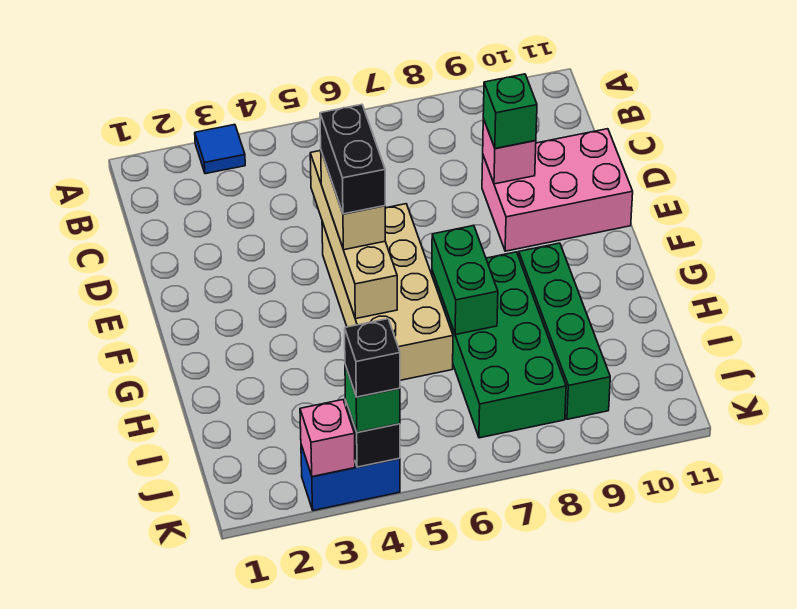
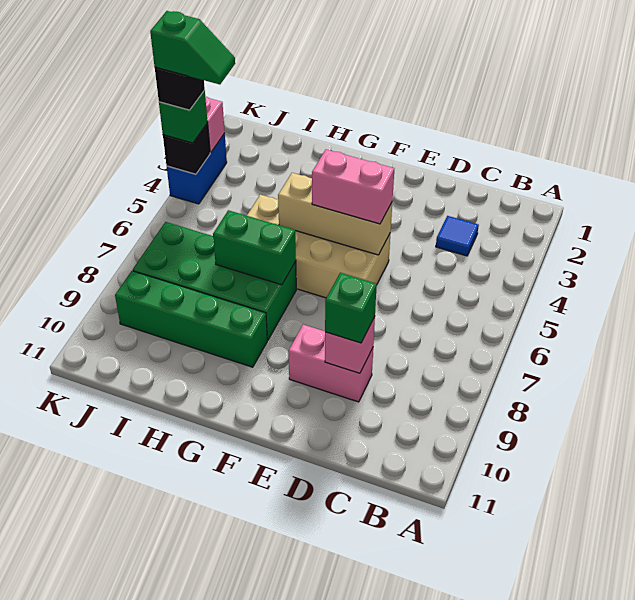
blue 1x1 tile [195,125,245,174] -> blue 1x1 tile moved to [436,216,479,256]
tan 1x4 brick [310,151,397,319] -> tan 1x3 brick [278,173,392,255]
pink 2x3 brick [482,129,633,251] -> pink 1x2 brick [289,325,373,402]
tan 1x2 brick [321,151,385,250] -> pink 1x2 brick [312,150,394,224]
black 1x2 brick [320,105,385,214] -> none
none -> green 1x2 slope [150,11,235,84]

